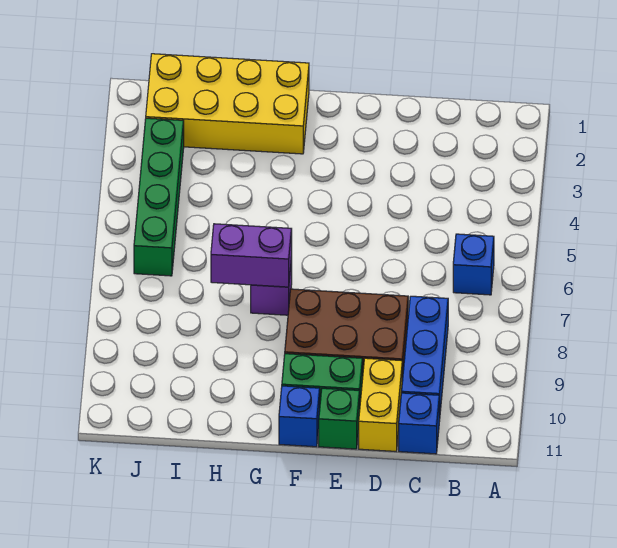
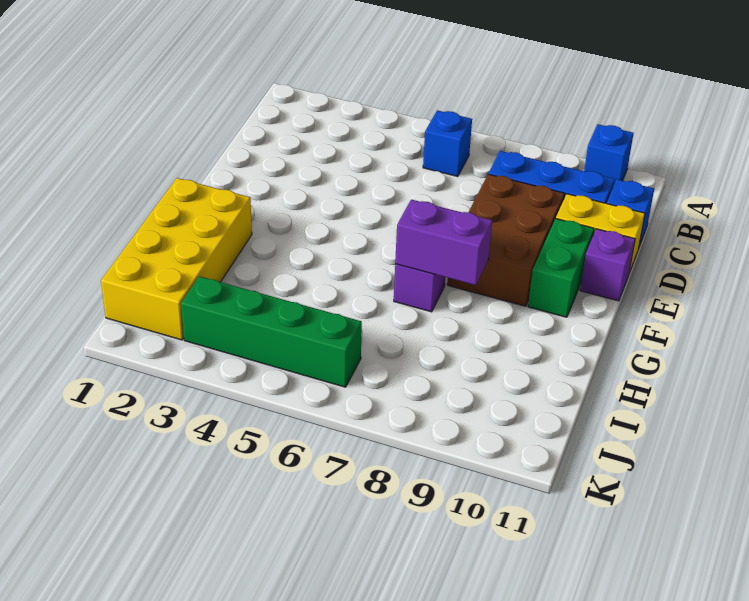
green 1x1 brick [319,388,360,449] -> purple 1x1 brick [580,229,635,301]
blue 1x1 brick [279,386,320,447] -> blue 1x1 brick moved to [584,124,634,184]
purple 1x2 brick [211,224,292,287] -> purple 1x2 brick turned to [395,200,492,285]

